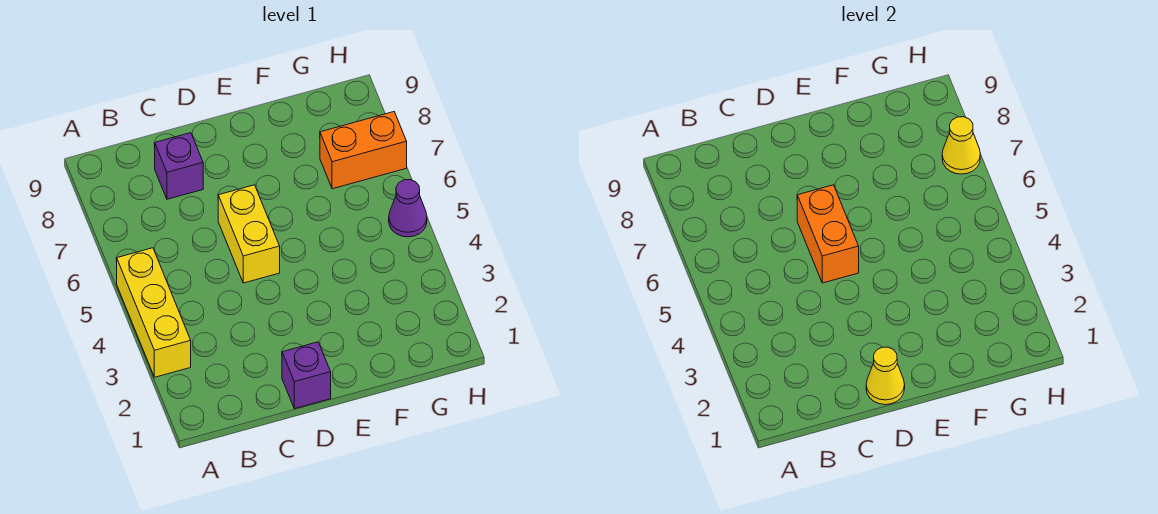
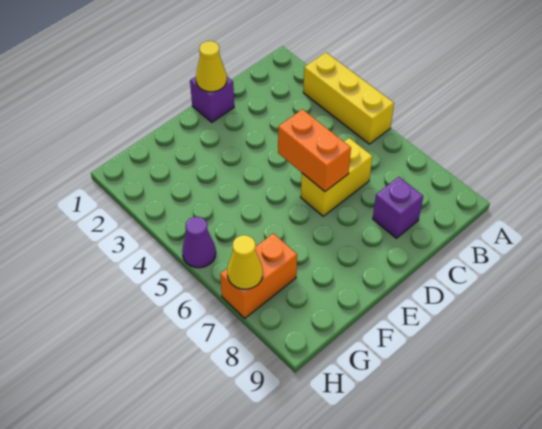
yellow 1x2 brick [218,185,280,283] -> yellow 1x2 brick turned to [301,138,372,216]

